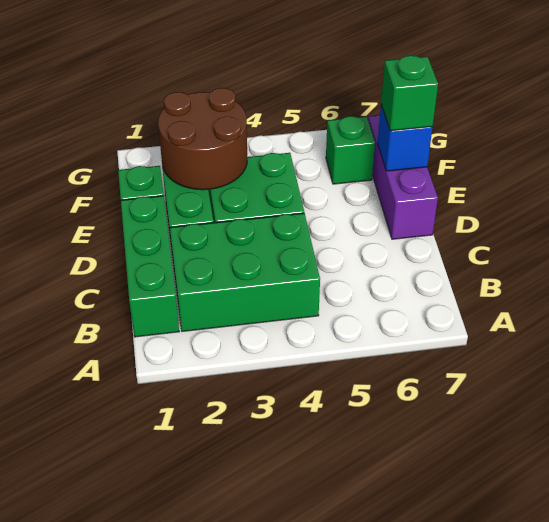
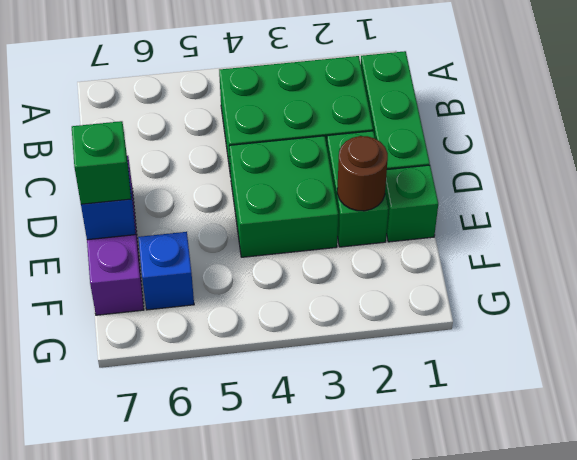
brown 2x2 round brick [158,88,247,190] -> brown 1x1 round brick [337,136,388,211]
green 1x1 brick [326,116,375,184] -> blue 1x1 brick [138,232,194,310]

